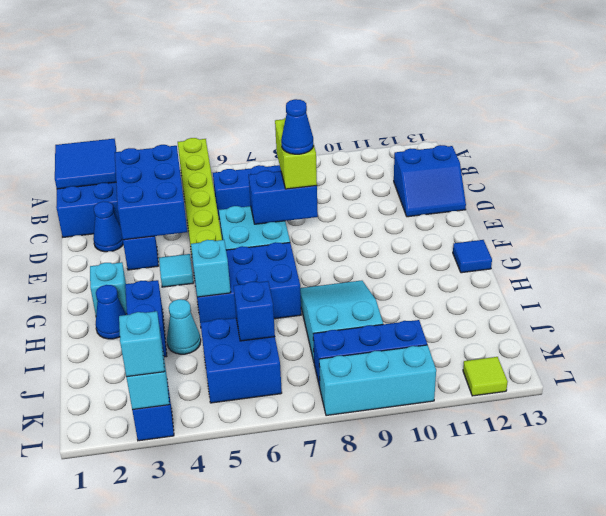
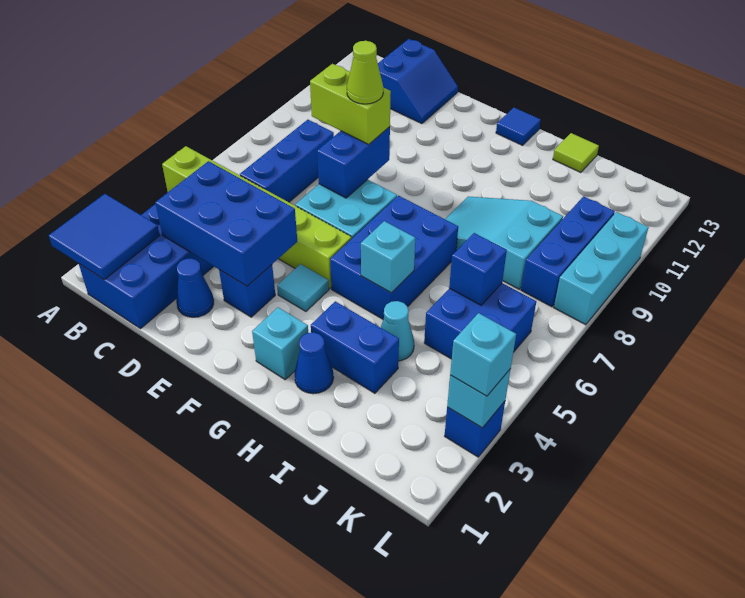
blue 1x1 cone [281,99,313,154] -> lime 1x1 cone [347,41,383,104]
lime 1x1 tile [463,357,508,396] -> lime 1x1 tile moved to [553,133,599,173]

